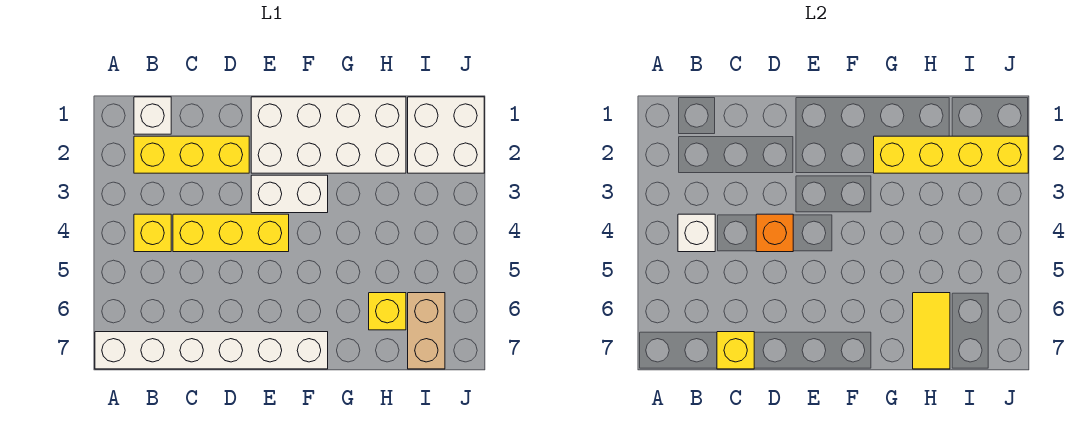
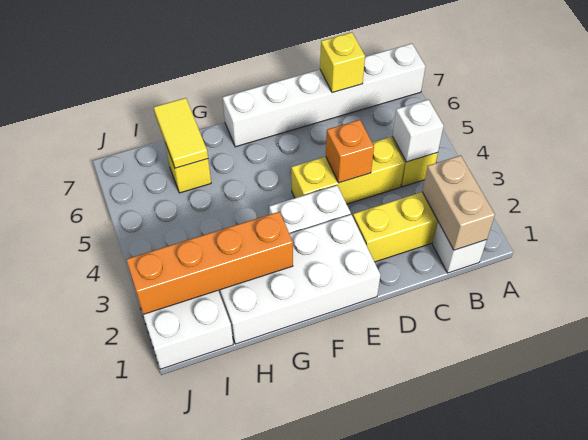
yellow 1x4 brick [874,136,1028,173] -> orange 1x4 brick [126,212,293,314]
tan 1x2 brick [408,293,445,369] -> tan 1x2 brick moved to [422,155,495,250]

